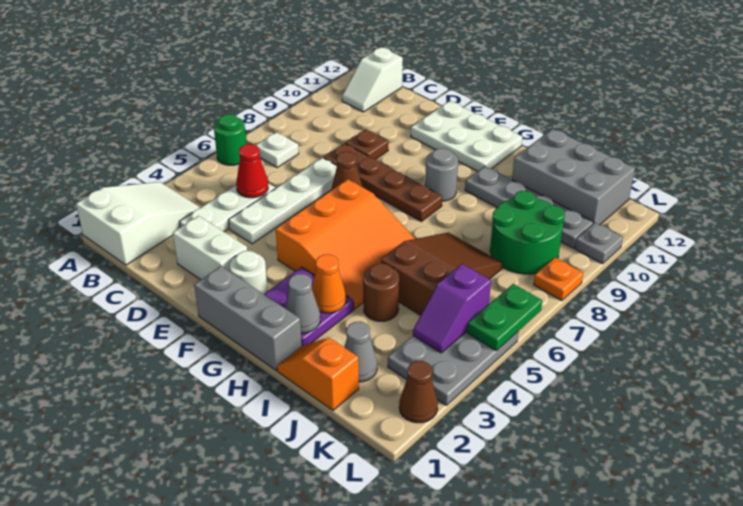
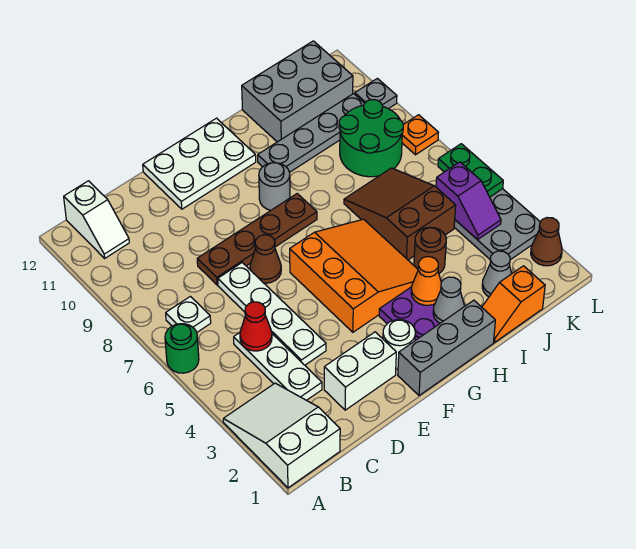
brown 1x1 plate [345,129,388,159] -> none

